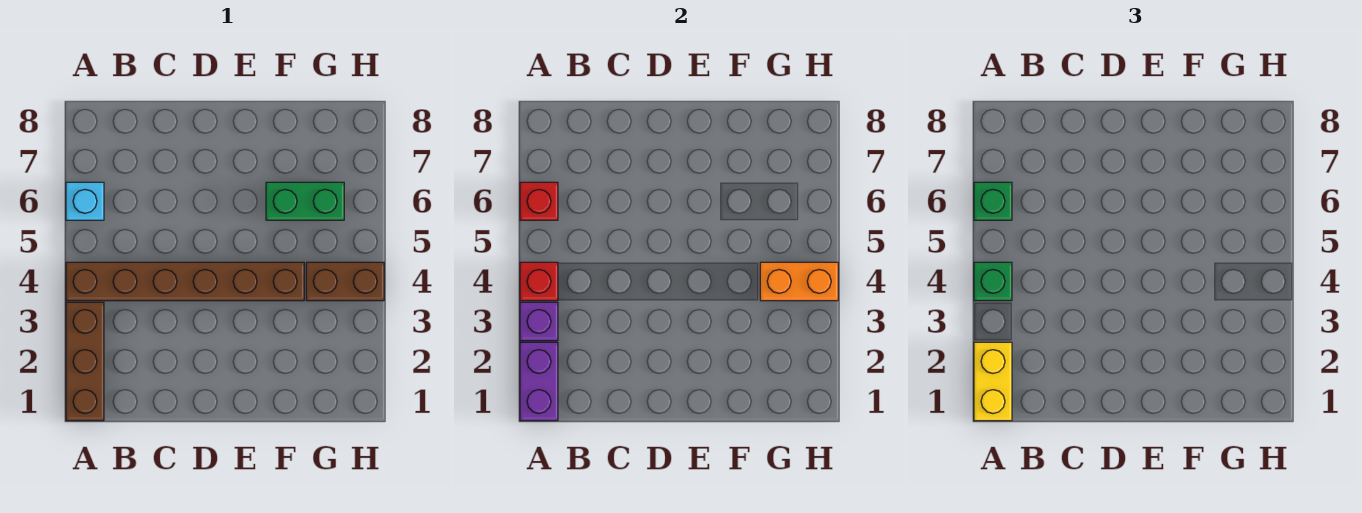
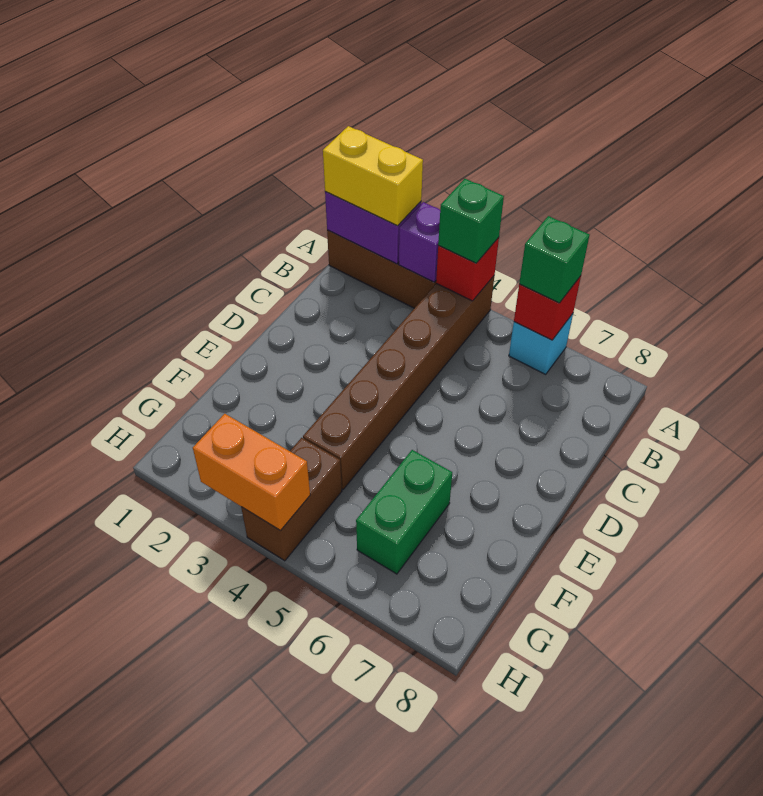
orange 1x2 brick [760,262,838,301] -> orange 1x2 brick turned to [193,414,310,530]

